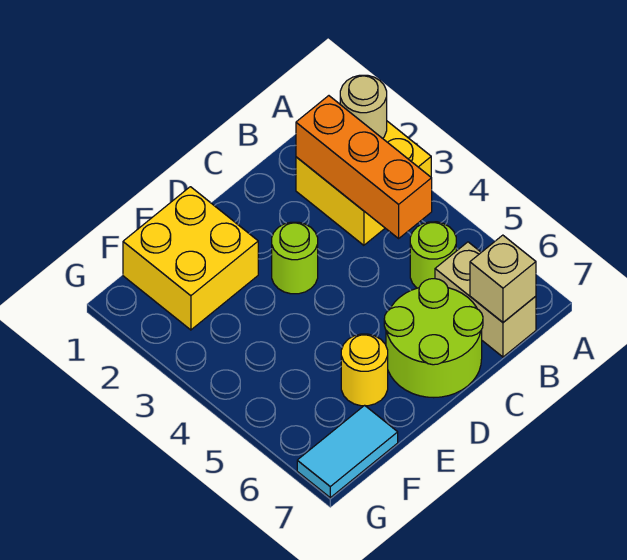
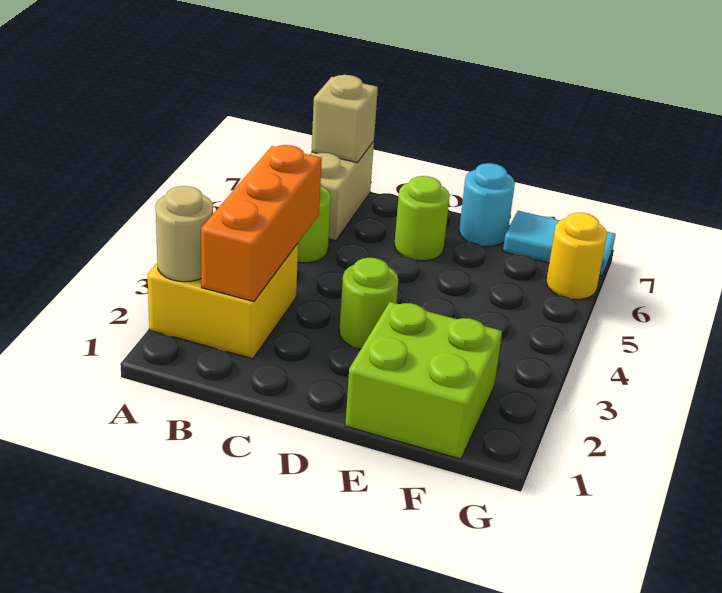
lime 2x2 round brick [384,279,483,398] -> lime 1x1 round brick [394,176,450,261]
yellow 2x2 brick [123,187,258,330] -> lime 2x2 brick [345,302,502,459]
yellow 1x1 round brick [341,334,388,406] -> yellow 1x1 round brick moved to [546,213,607,299]
none -> cyan 1x1 round brick [459,163,515,246]

